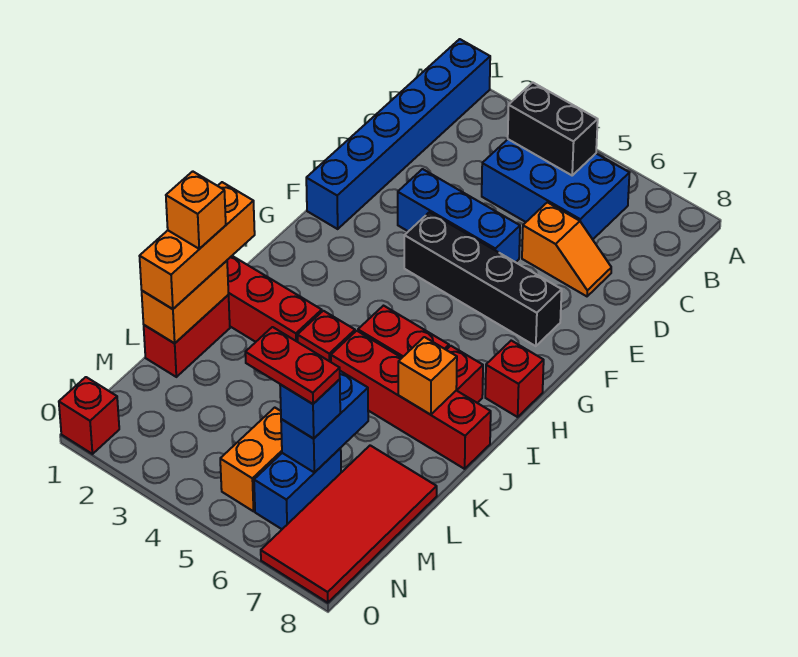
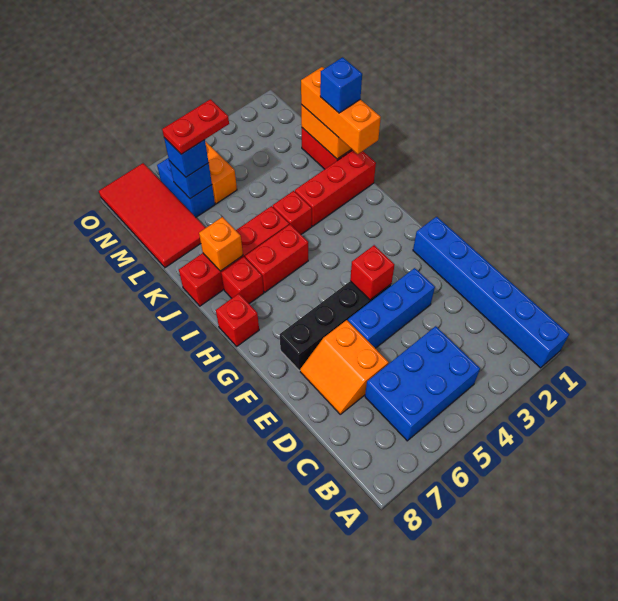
black 1x2 brick [508,83,598,175] -> none
orange 1x2 slope [522,202,611,296] -> orange 2x2 slope [300,320,389,414]
orange 1x1 brick [166,171,226,249] -> blue 1x1 brick [320,57,362,113]
blue 1x2 brick [281,371,368,473] -> blue 1x1 brick [169,161,212,199]
red 1x1 brick [59,377,119,454] -> red 1x1 brick moved to [350,245,394,300]

